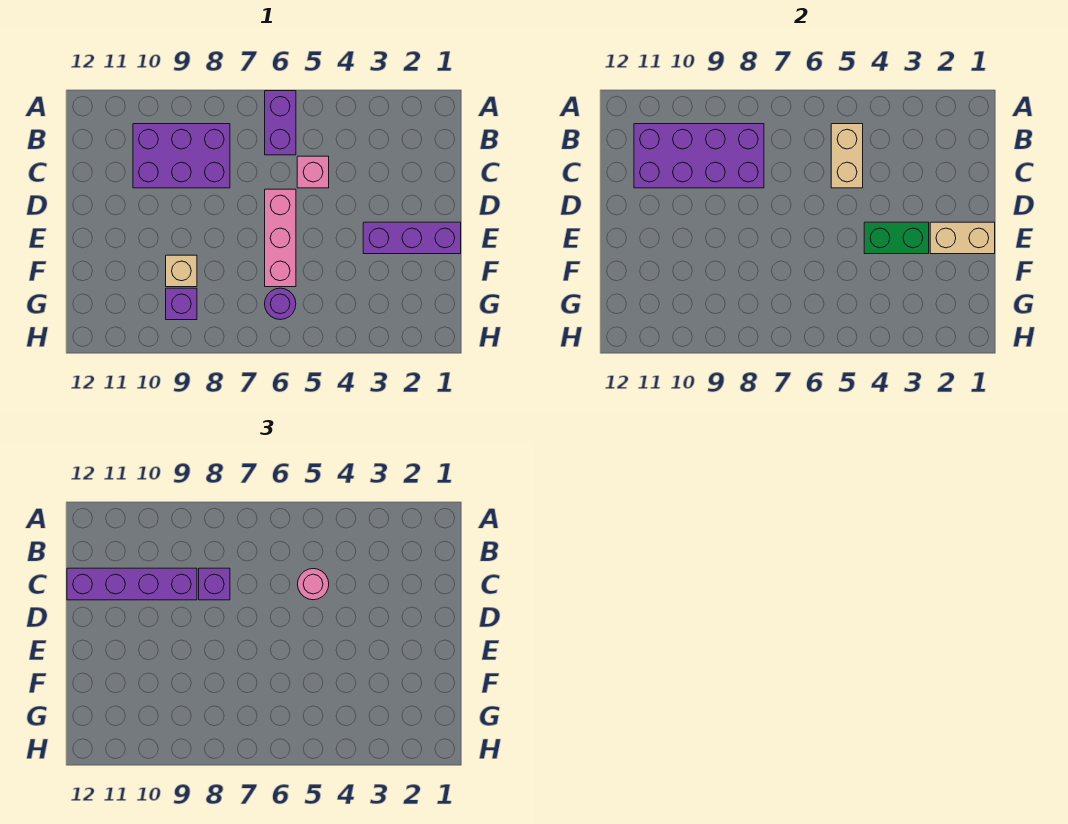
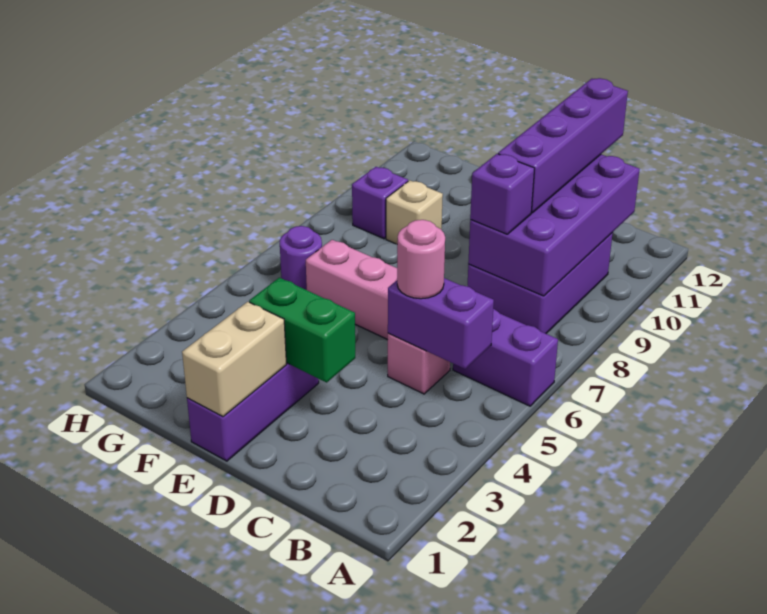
tan 1x2 brick [831,124,863,188] -> purple 1x2 brick [388,278,494,369]
green 1x2 brick [864,222,929,254] -> green 1x2 brick turned to [249,278,355,382]

